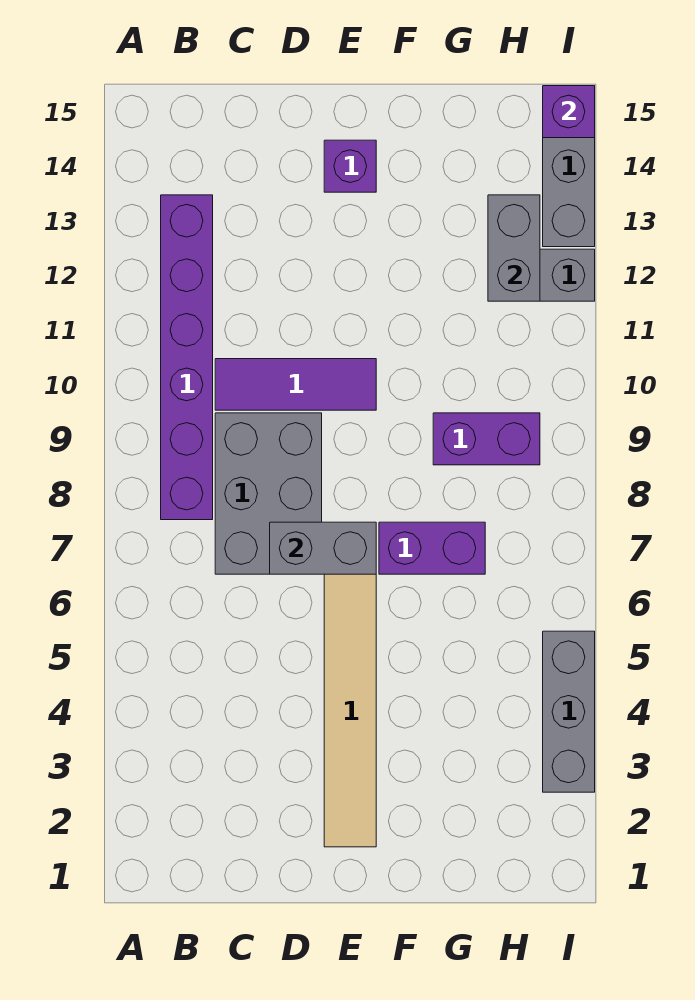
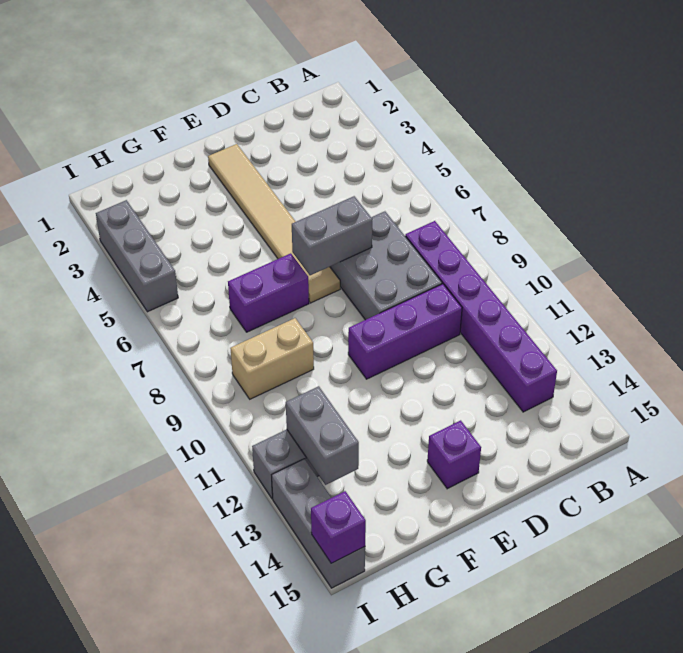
purple 1x3 tile [215,359,376,410] -> purple 1x3 brick [348,284,462,379]
purple 1x2 brick [433,413,540,465] -> tan 1x2 brick [230,318,314,399]

